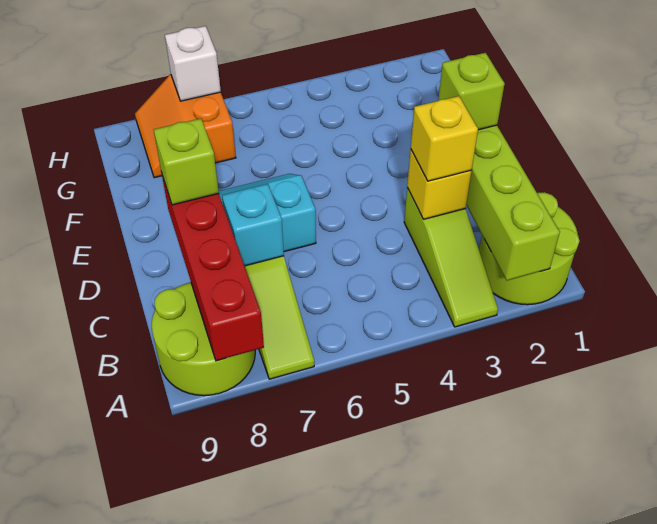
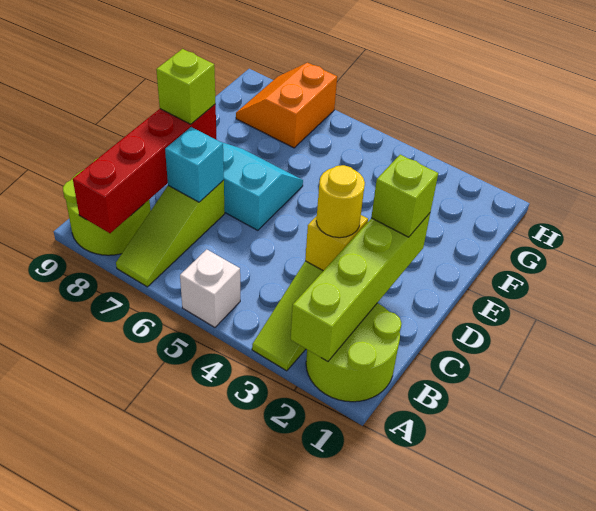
yellow 1x1 brick [411,96,478,181] -> yellow 1x1 round brick [316,165,365,238]
white 1x1 brick [165,26,221,101] -> white 1x1 brick moved to [180,249,240,327]

